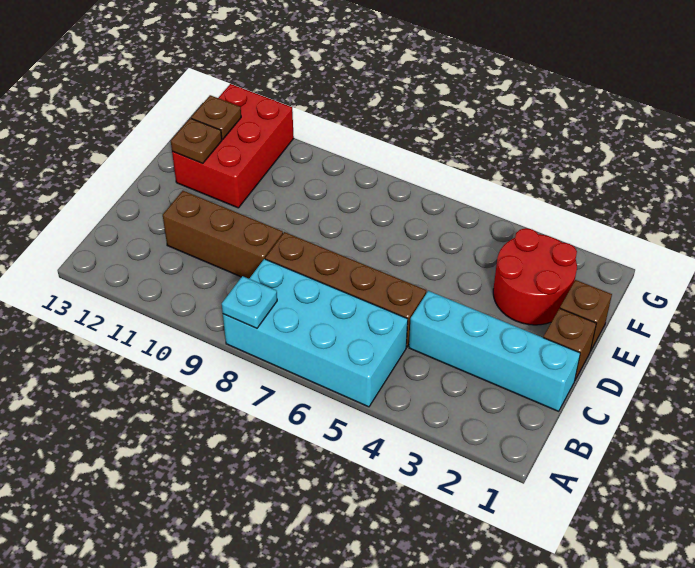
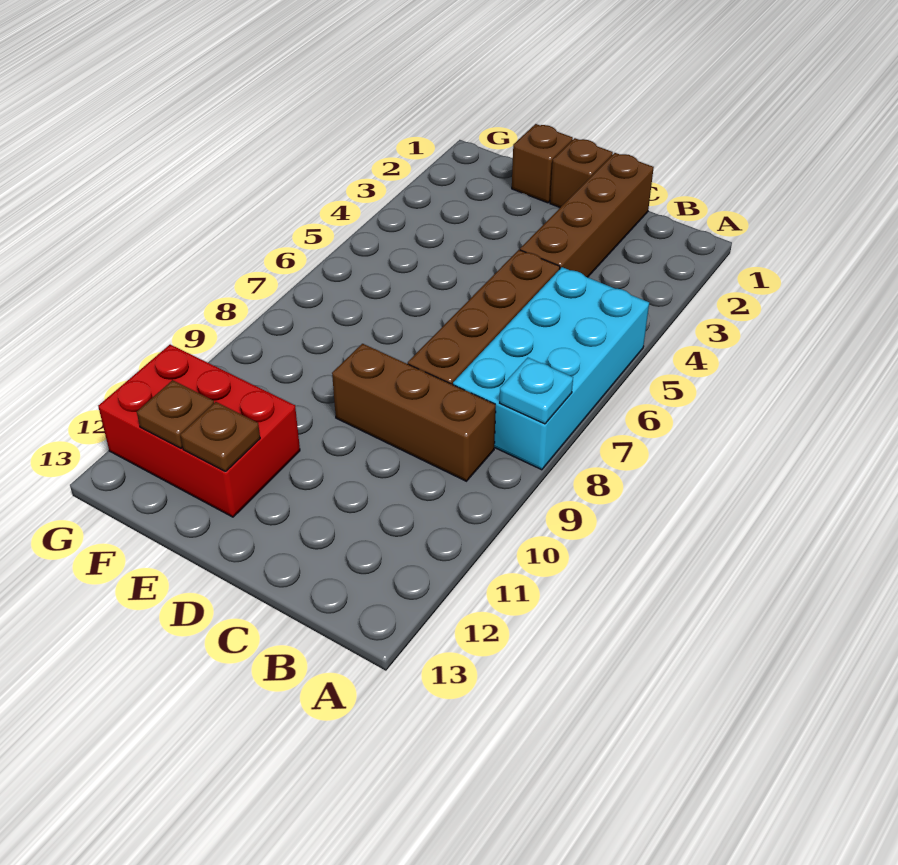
cyan 1x4 brick [409,291,580,411] -> brown 1x4 brick [520,153,654,277]
brown 1x3 brick [163,191,283,279] -> brown 1x3 brick turned to [332,344,496,481]
red 2x2 round brick [493,228,577,325] -> none

